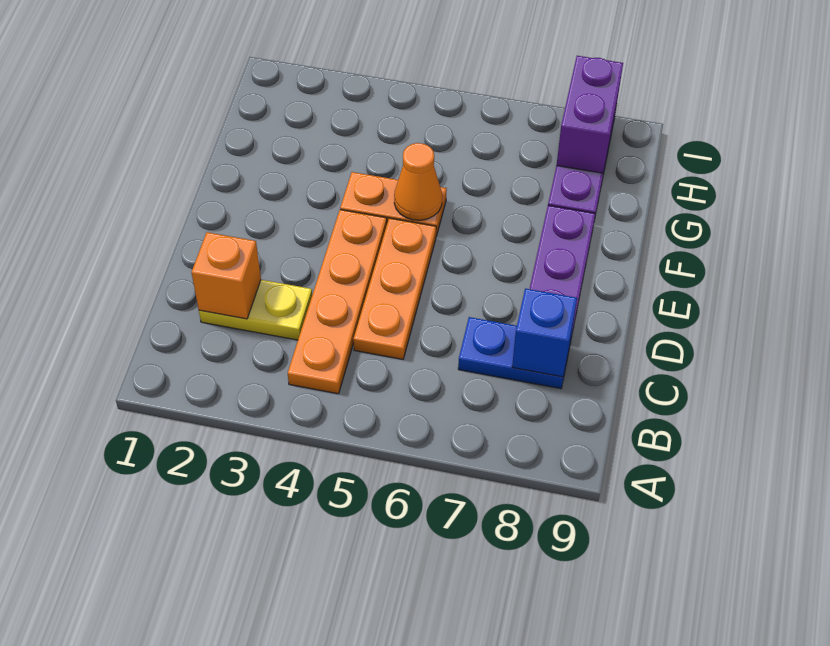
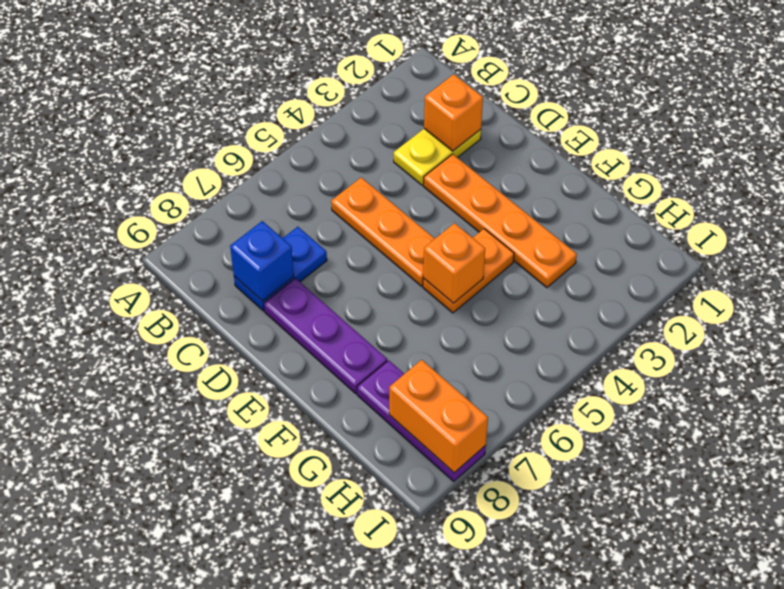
orange 1x4 plate [288,210,387,394] -> orange 1x4 plate moved to [424,154,577,288]
orange 1x1 cone [394,143,442,220] -> orange 1x1 brick [423,223,485,303]
purple 1x2 brick [557,56,623,173] -> orange 1x2 brick [389,360,488,473]

